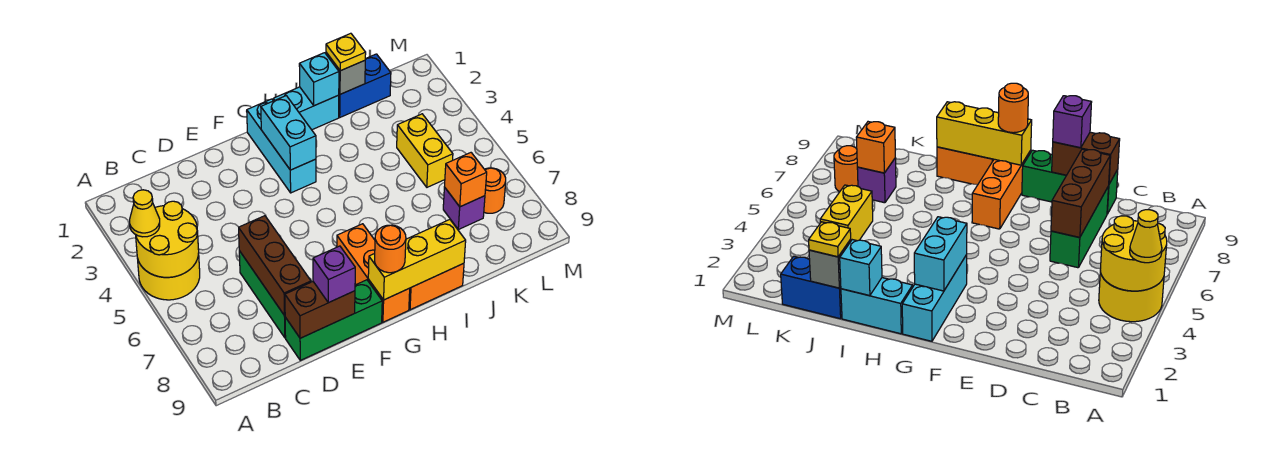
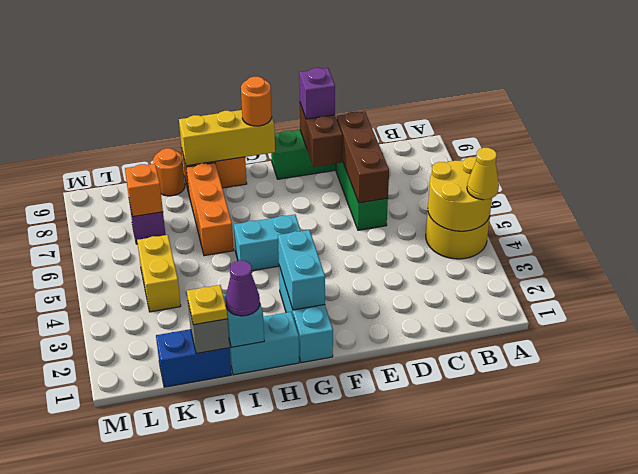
brown 1x2 brick [285,282,355,338] -> brown 1x2 brick turned to [300,104,342,167]
none -> cyan 1x2 brick [234,215,301,271]
orange 1x3 brick [337,224,410,322] -> orange 1x3 brick moved to [186,163,234,256]
none -> purple 1x1 cone [226,260,260,316]
orange 1x1 round brick [484,168,506,213] -> orange 1x1 round brick moved to [153,148,185,196]

